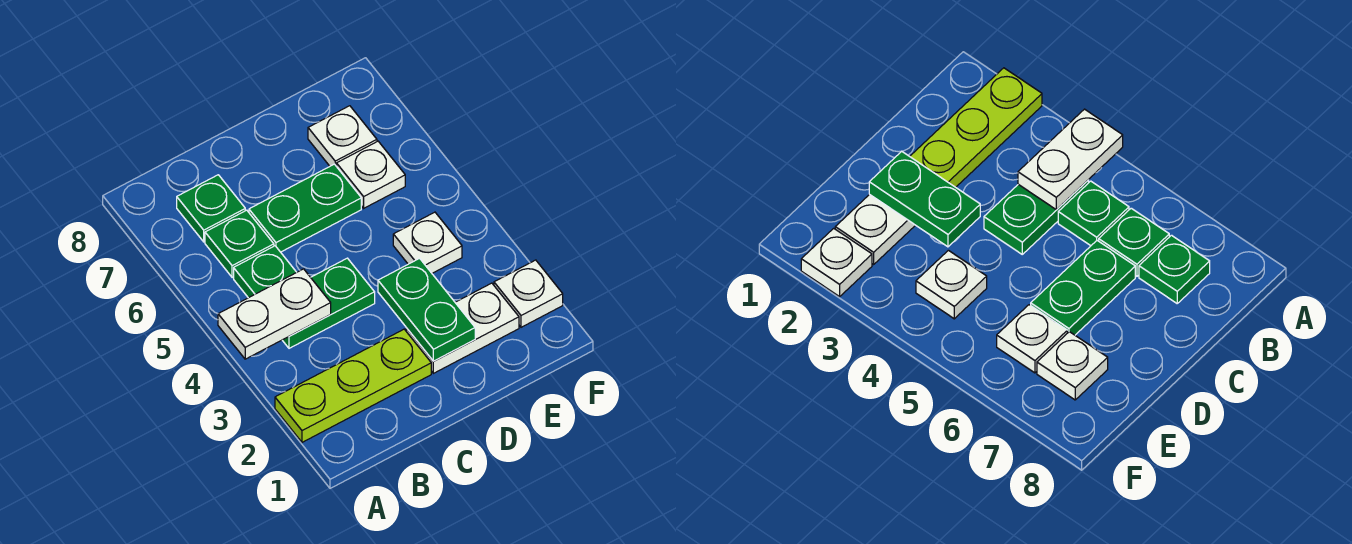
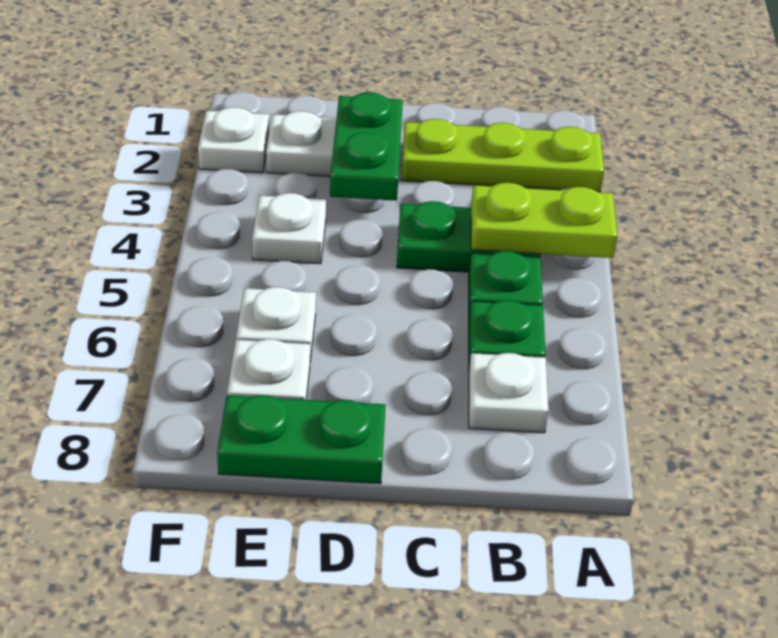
white 1x2 plate [218,269,331,359] -> lime 1x2 plate [471,183,617,258]
green 1x1 plate [177,175,245,242] -> white 1x1 plate [469,353,548,433]
green 1x2 plate [249,164,361,252] -> green 1x2 plate moved to [217,395,386,484]

